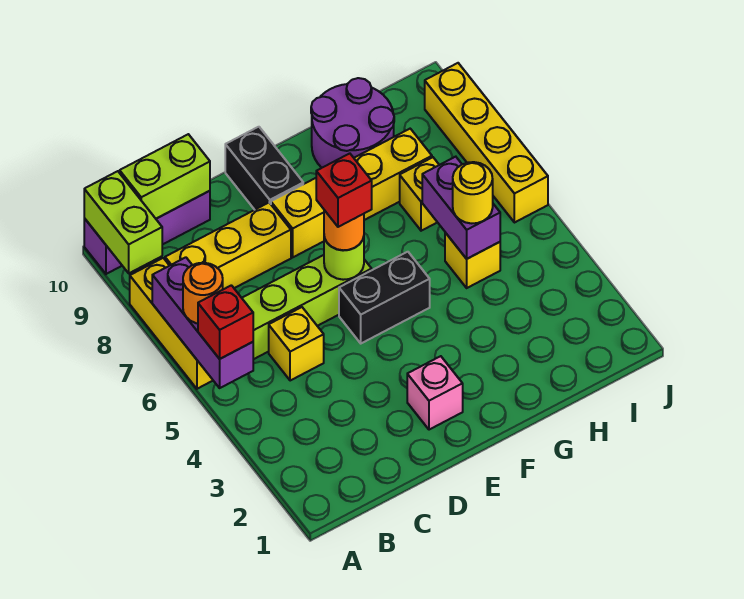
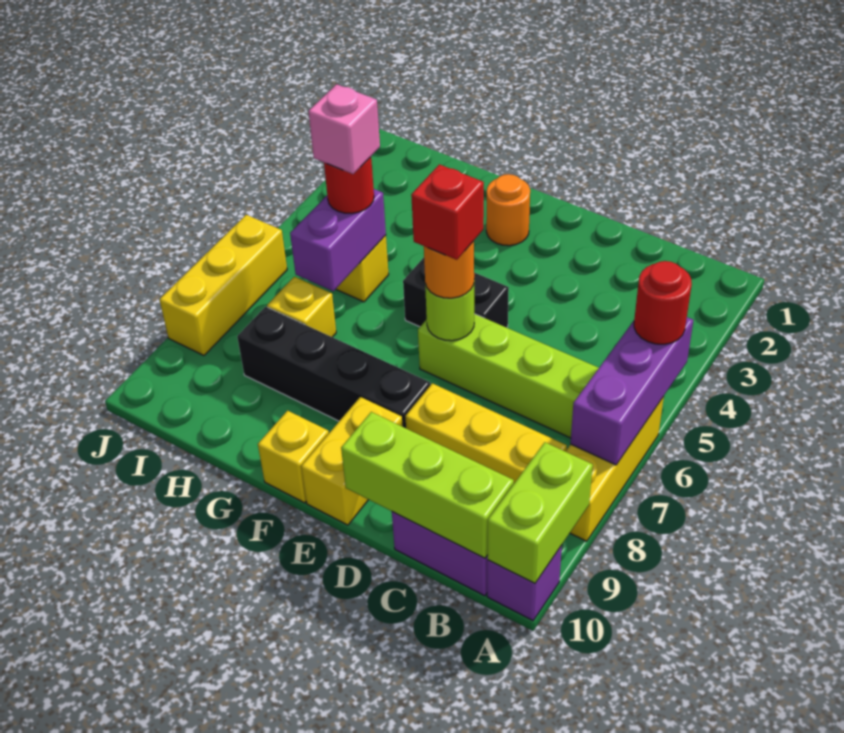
red 1x1 brick [198,285,253,359] -> red 1x1 round brick [634,261,692,344]
orange 1x1 round brick [183,263,223,323] -> orange 1x1 round brick moved to [486,174,530,246]
lime 1x2 brick [120,134,210,219] -> lime 1x3 brick [341,412,514,558]
yellow 1x1 brick [269,307,324,381] -> yellow 1x1 brick moved to [258,411,329,503]
pink 1x1 brick [407,356,463,430] -> pink 1x1 brick moved to [308,84,380,174]
yellow 1x4 brick [271,129,432,257] -> black 1x4 brick [237,307,430,428]
black 1x2 brick [225,127,303,210] -> yellow 1x2 brick [301,397,403,525]
purple 2x2 round brick [311,78,394,168] -> none
yellow 1x1 round brick [453,162,493,223] -> red 1x1 round brick [324,157,374,213]
yellow 1x4 brick [425,63,548,223] -> yellow 1x3 brick [159,215,287,355]

